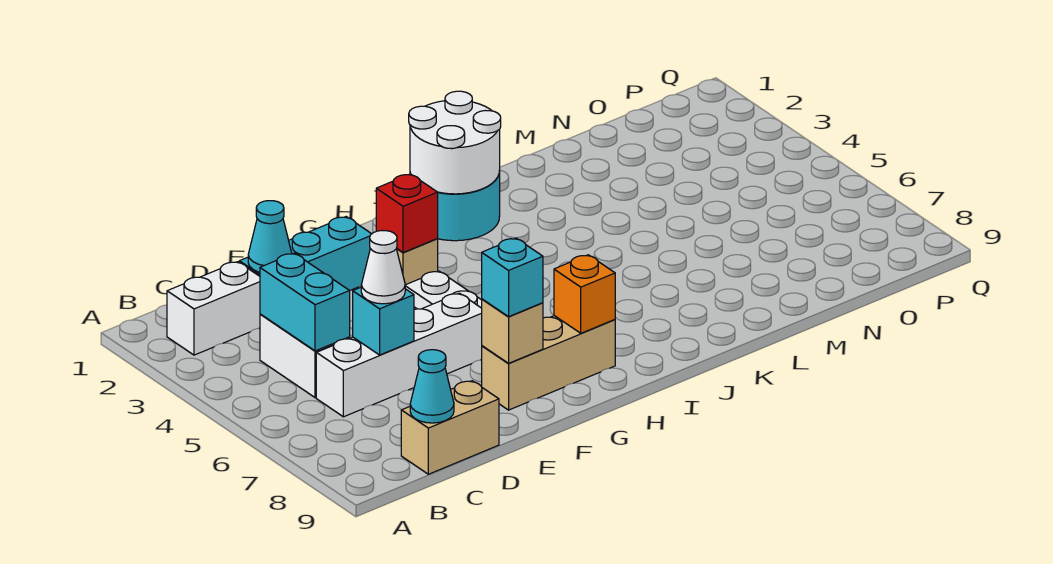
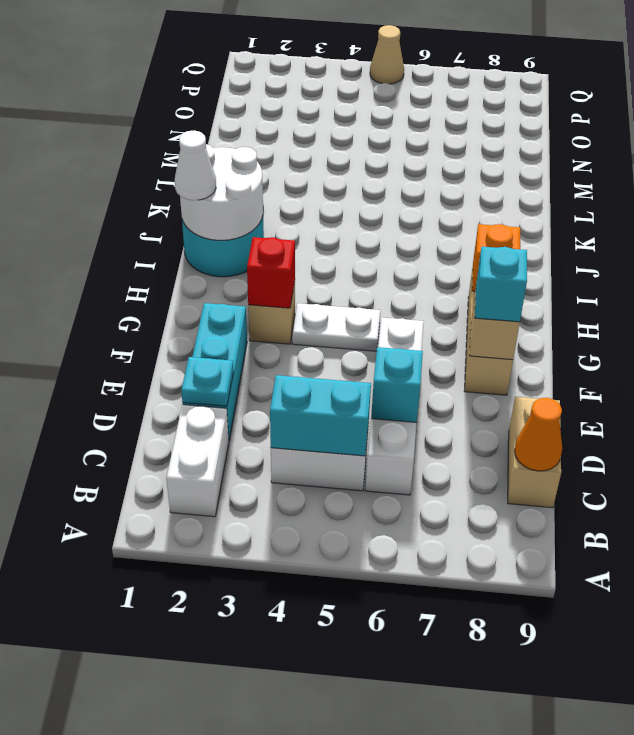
cyan 1x1 cone [410,350,454,423] -> orange 1x1 cone [515,398,562,471]
cyan 1x1 cone [248,201,292,272] -> cyan 1x1 plate [181,357,233,406]
white 1x1 cone [361,230,405,304] -> white 1x1 cone moved to [175,130,216,200]
none -> tan 1x1 cone [370,25,404,84]

